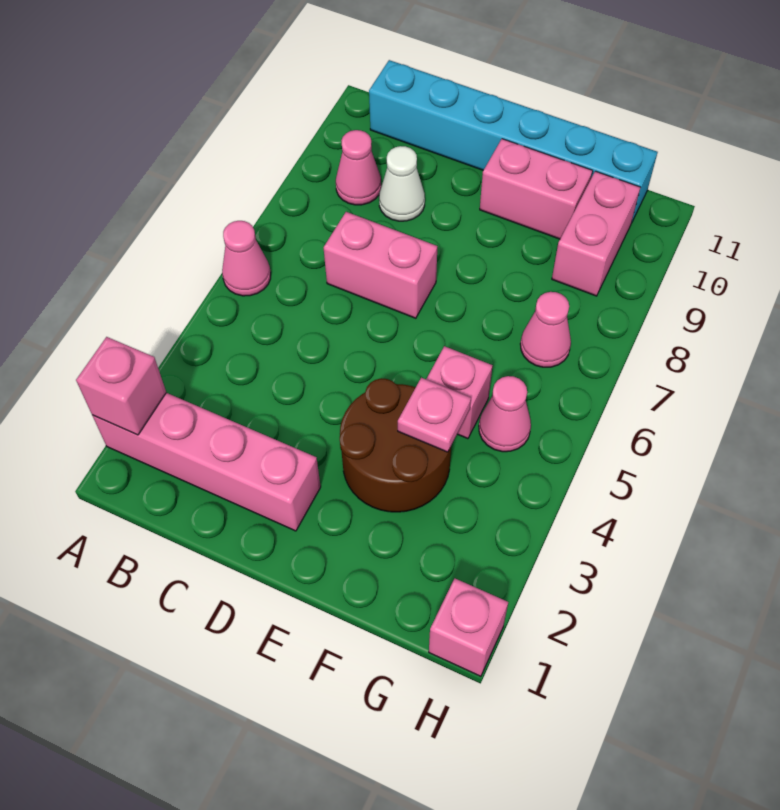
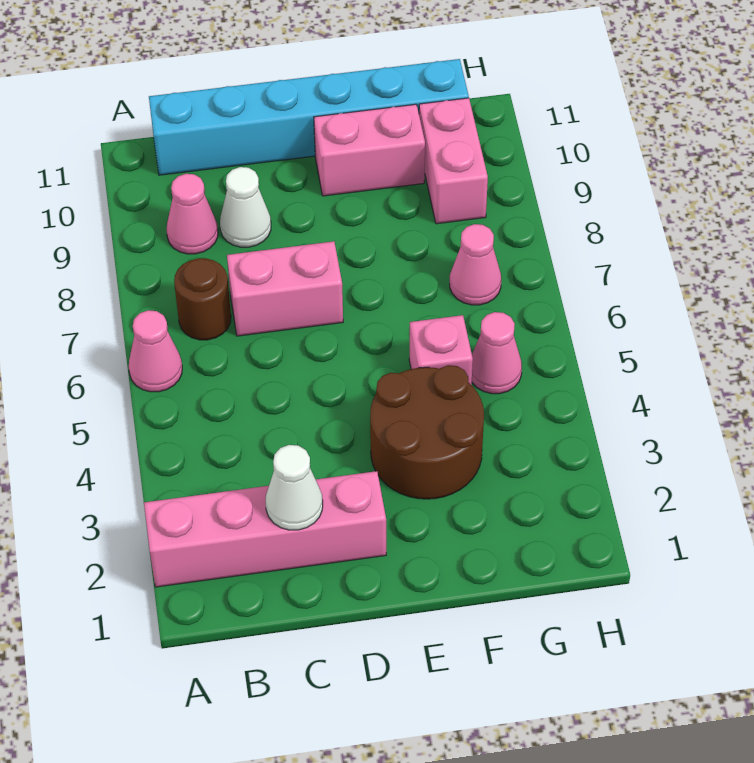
pink 1x1 brick [76,337,166,435] -> none
none -> brown 1x1 round brick [174,258,231,340]
none -> white 1x1 cone [266,445,323,530]
pink 1x1 plate [398,378,471,452] -> none
pink 1x1 brick [429,579,508,676] -> none

